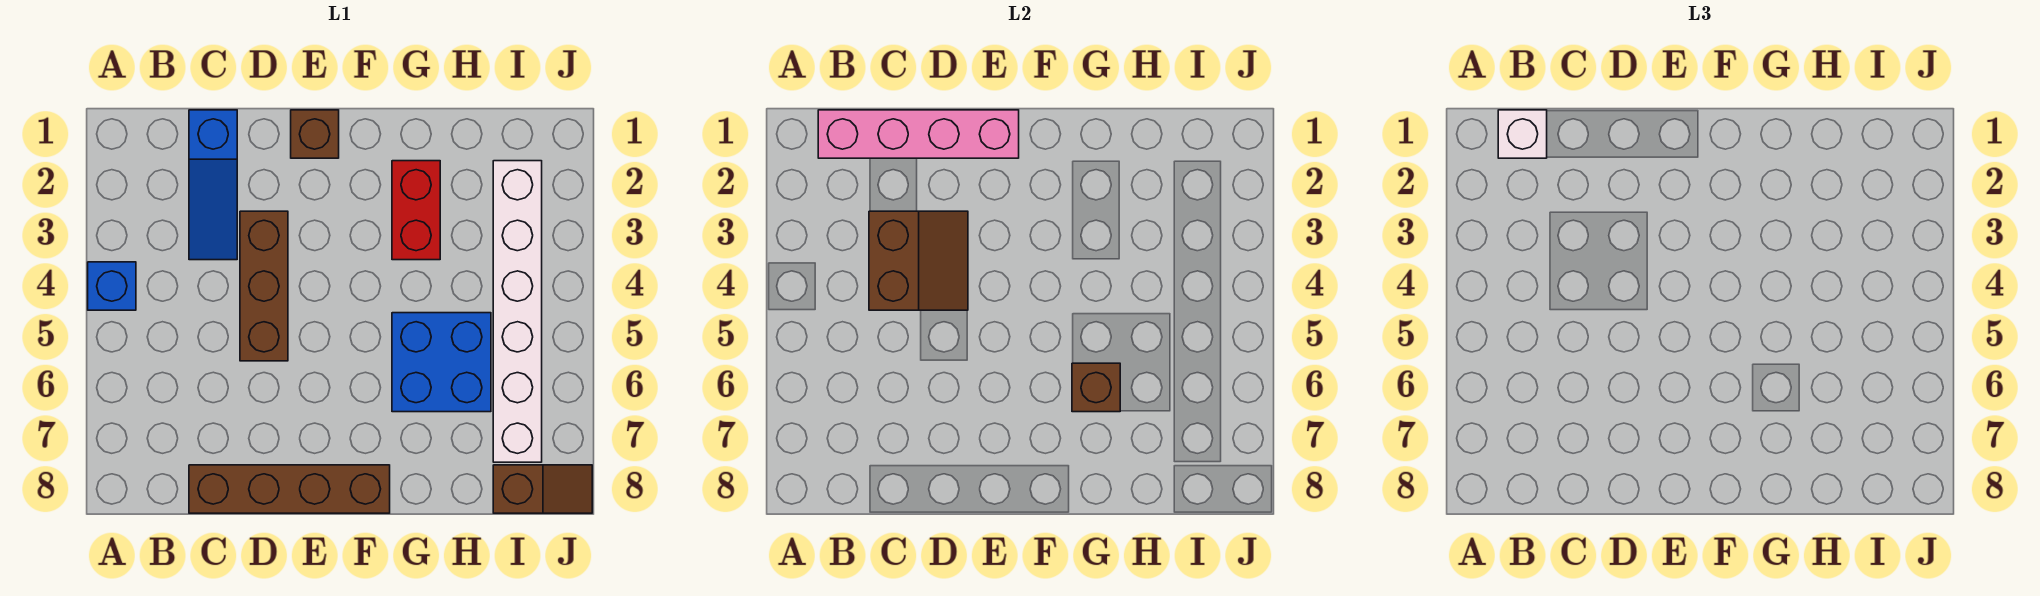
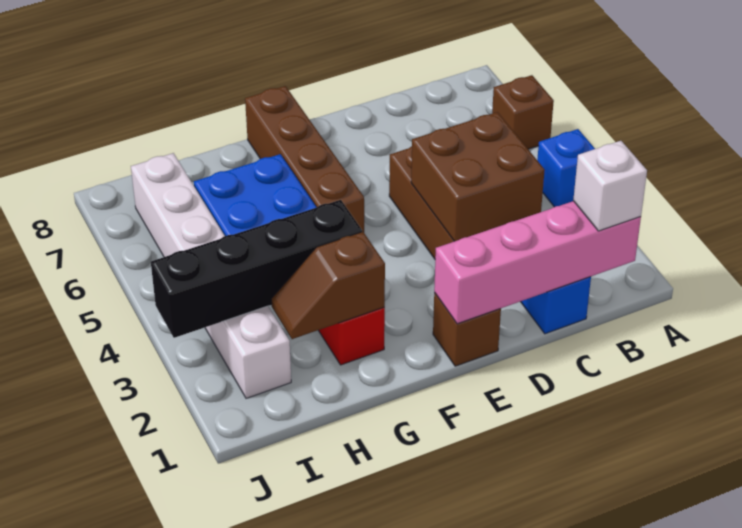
brown 2x2 slope [869,211,968,310] -> brown 2x2 brick [411,112,545,241]
brown 1x4 brick [189,465,390,513] -> brown 1x4 brick turned to [245,86,364,232]
none -> black 1x4 brick [151,200,362,338]
brown 1x1 brick [1072,363,1120,412] -> brown 1x1 brick moved to [492,75,554,149]
brown 1x2 slope [493,465,592,513] -> brown 1x2 slope moved to [271,232,385,339]

